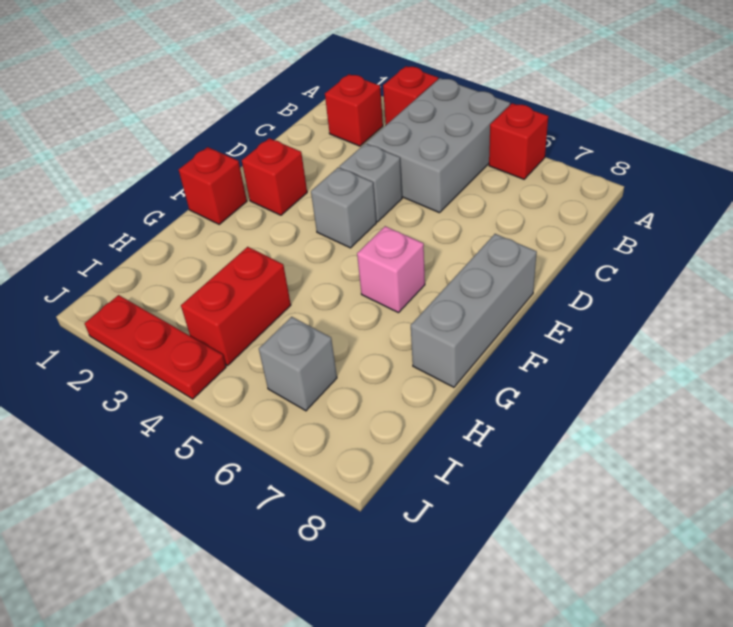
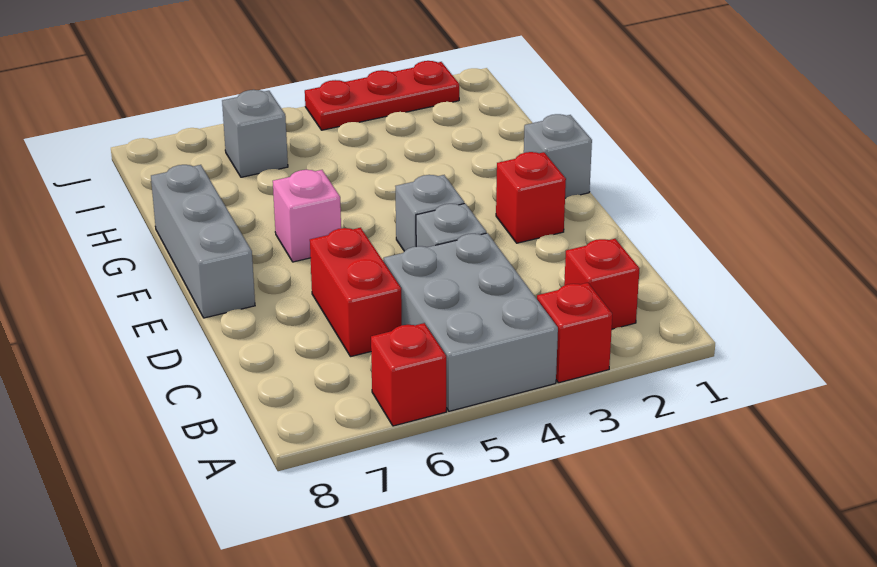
red 1x1 brick [179,147,247,224] -> grey 1x1 brick [524,114,592,198]
red 1x2 brick [181,247,291,365] -> red 1x2 brick moved to [310,228,402,357]

